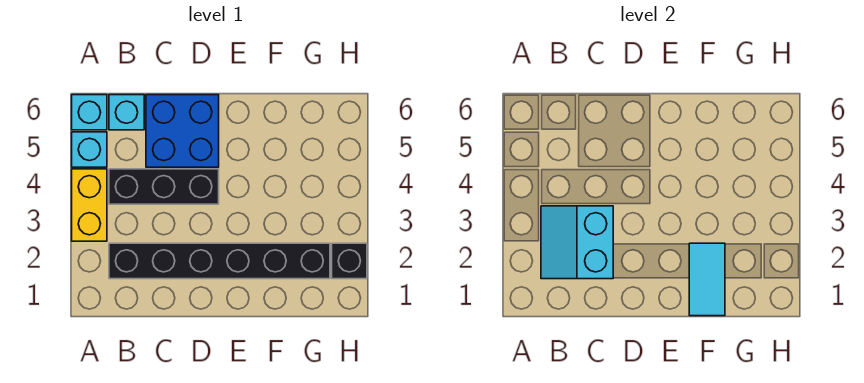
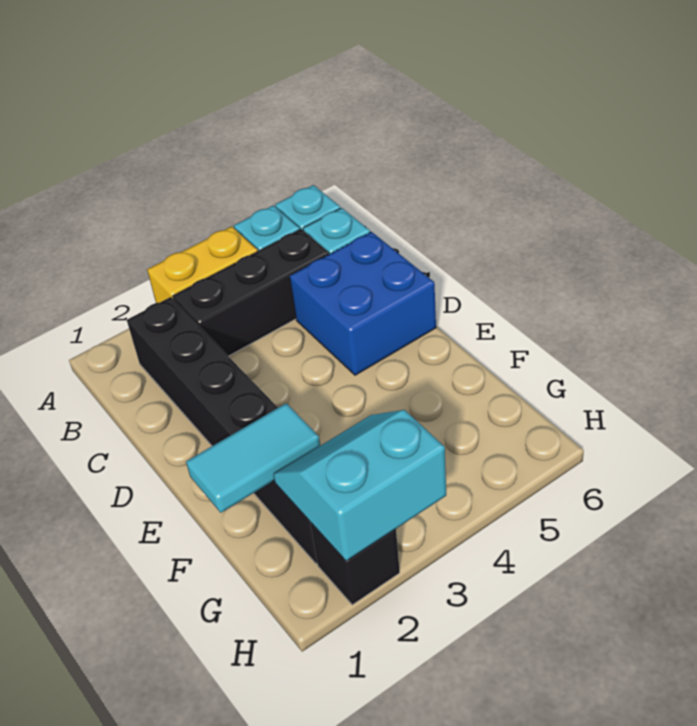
cyan 2x2 slope [541,206,613,279] -> cyan 2x2 slope moved to [273,410,446,561]
black 1x3 brick [109,169,219,204] -> black 1x3 brick turned to [173,229,329,356]

